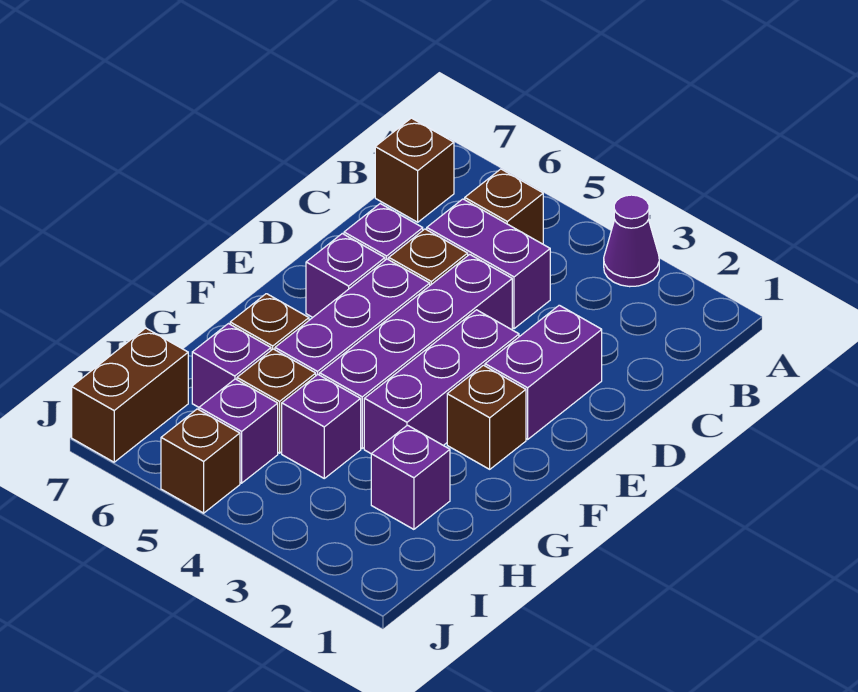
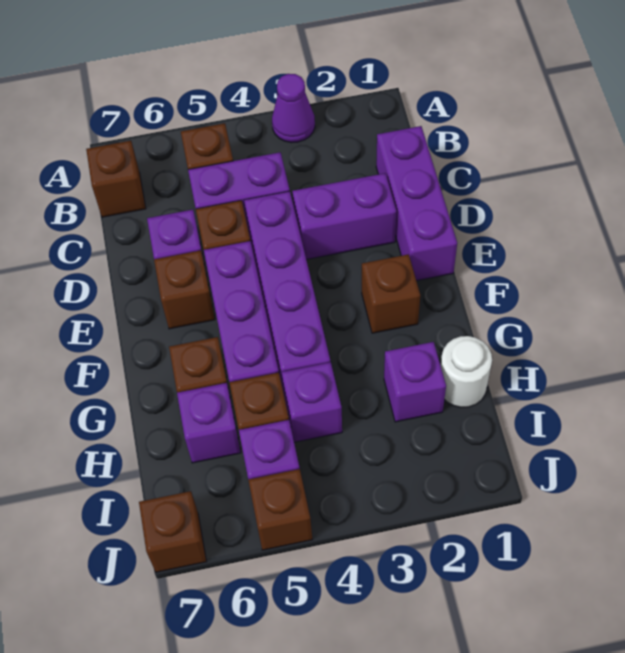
purple 1x2 brick [485,305,602,439] -> purple 1x2 brick turned to [292,173,396,260]
purple 1x3 brick [364,310,519,454] -> purple 1x3 brick moved to [376,126,457,281]
purple 1x1 brick [306,234,385,317] -> brown 1x1 brick [154,250,215,329]
none -> white 1x1 round brick [441,336,492,407]
brown 1x2 brick [72,328,188,462] -> brown 1x1 brick [139,491,206,572]

